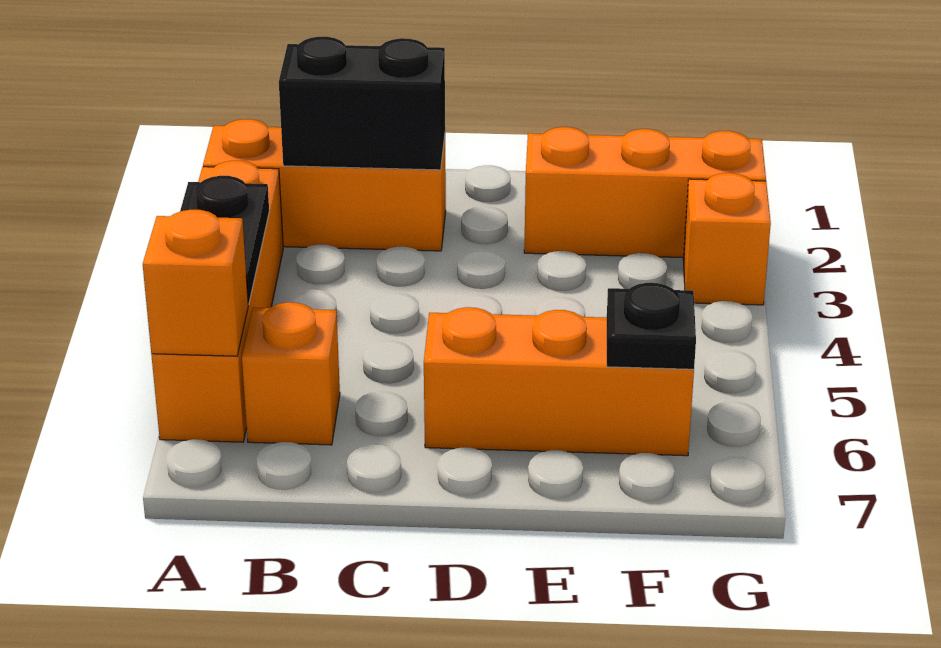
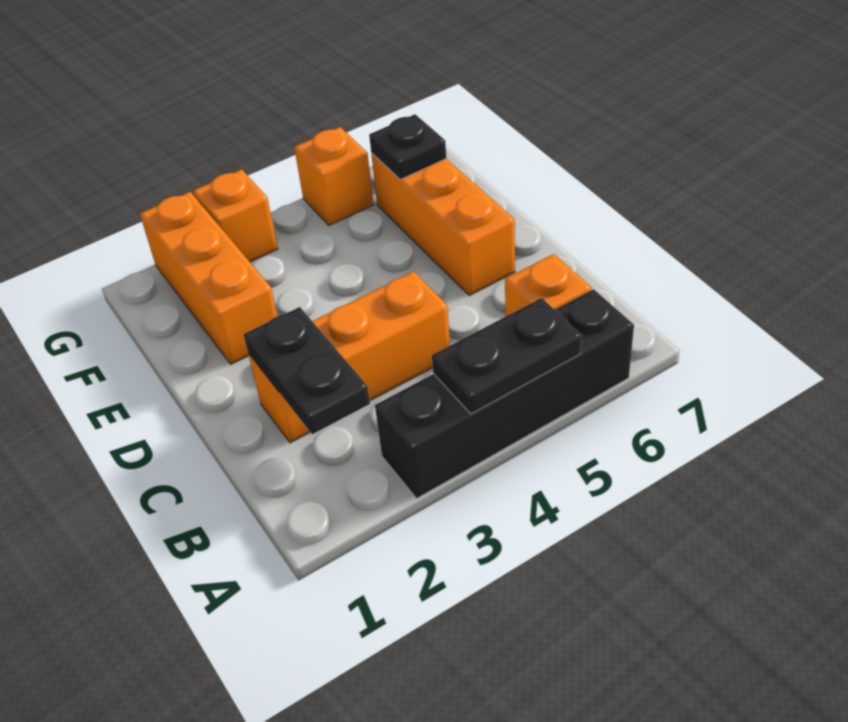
orange 1x3 brick [203,119,446,251] -> orange 1x3 brick turned to [248,271,450,443]
orange 1x4 brick [151,161,283,442] -> black 1x4 brick [375,289,634,498]
orange 1x1 brick [143,210,248,356] -> orange 1x1 brick moved to [294,127,374,225]
black 1x2 brick [279,37,445,170] -> black 1x2 plate [244,307,370,434]

